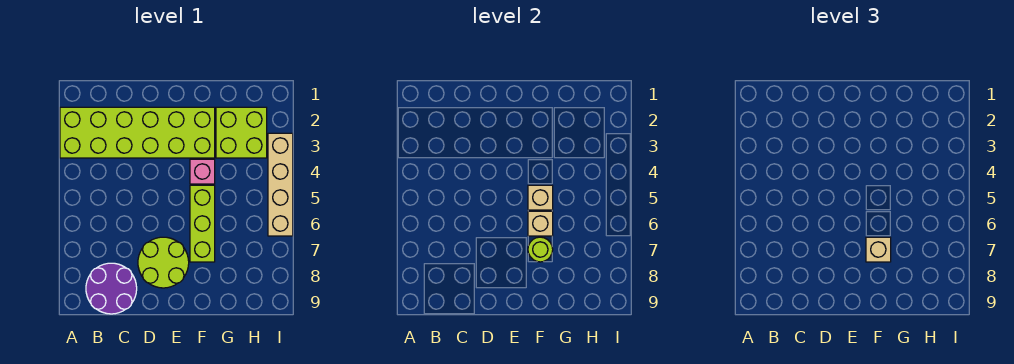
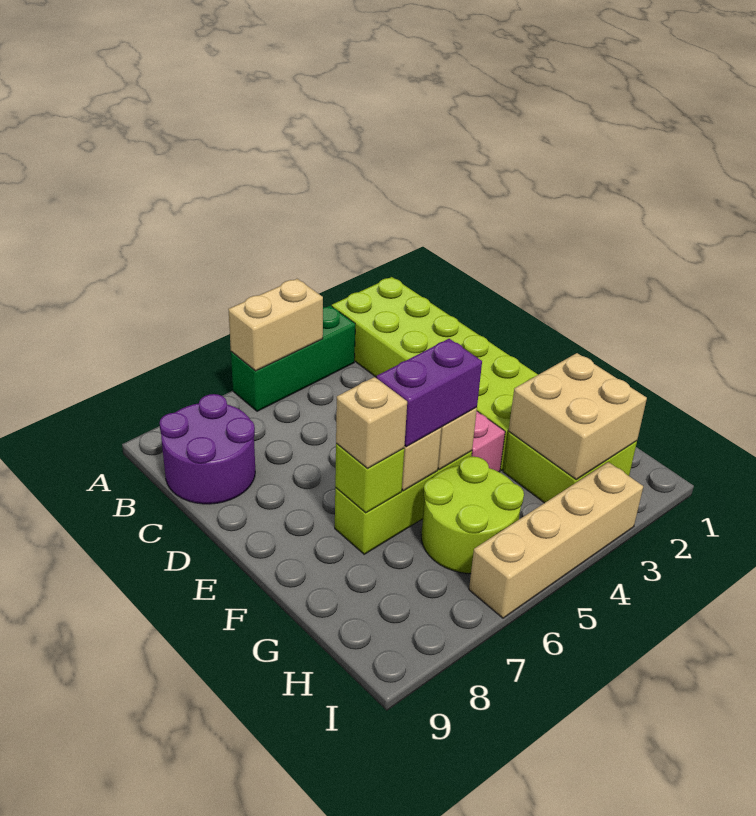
none -> green 1x3 brick [231,306,355,411]
none -> tan 1x2 brick [228,279,323,371]
lime 2x2 round brick [138,237,189,288] -> lime 2x2 round brick moved to [421,456,524,573]
none -> purple 1x2 brick [376,339,482,447]
lime 1x1 round brick [528,237,553,262] -> lime 1x1 brick [335,443,404,513]
none -> tan 2x2 brick [509,353,647,480]

